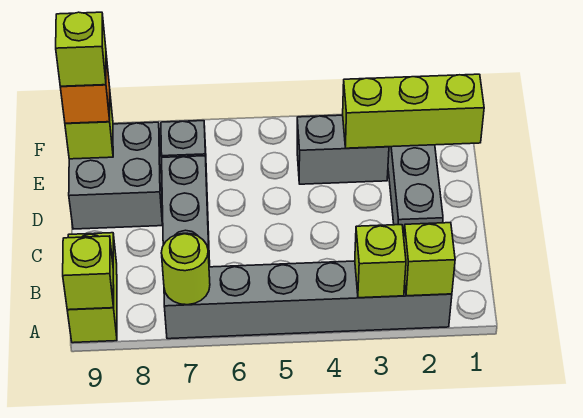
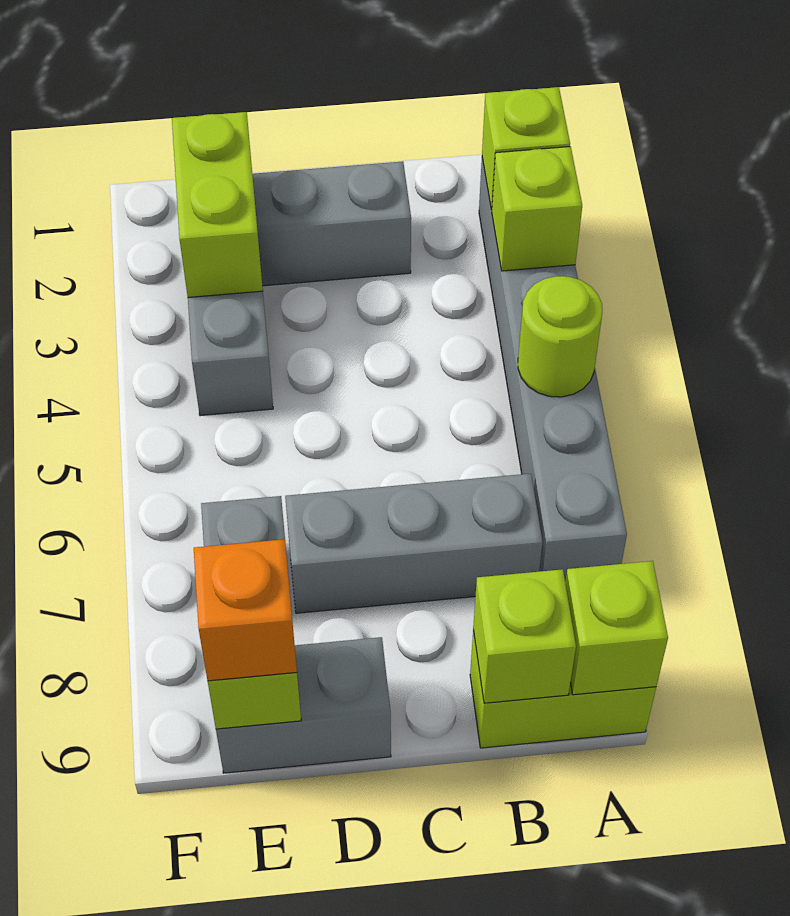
lime 1x1 round brick [161,233,210,305] -> lime 1x1 round brick moved to [518,276,602,397]
grey 2x2 brick [69,122,162,229] -> grey 1x2 brick [216,637,391,773]
lime 1x3 brick [343,74,484,148] -> lime 1x2 brick [172,112,263,297]
lime 1x1 brick [56,12,106,86] -> lime 1x1 brick moved to [473,569,576,703]

